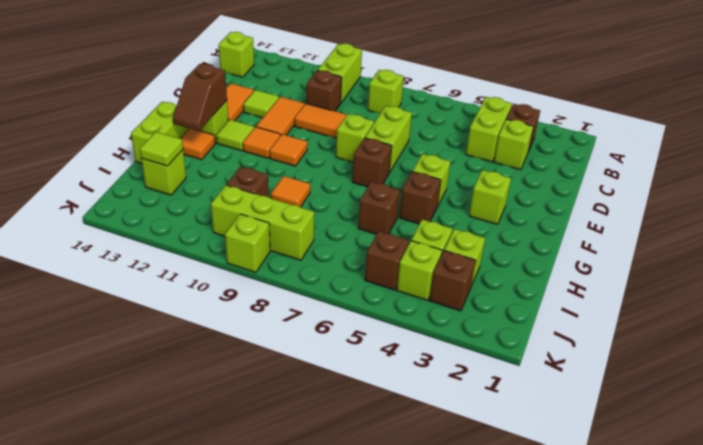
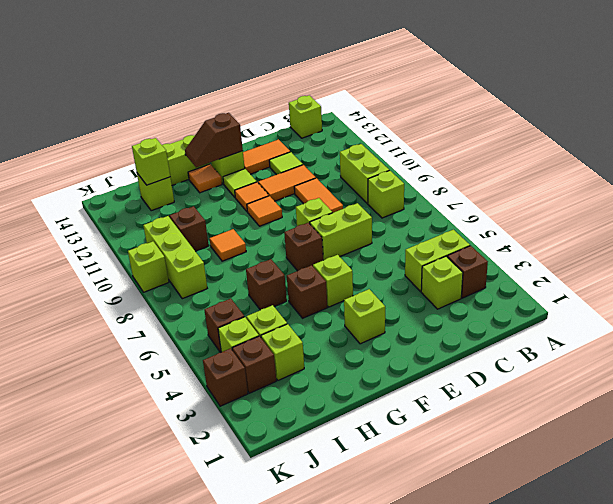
lime 1x2 brick [318,44,362,103] -> lime 1x2 brick turned to [340,144,389,204]
brown 1x1 brick [306,70,342,111] -> brown 1x1 brick moved to [203,348,248,406]
lime 1x1 tile [140,132,183,166] -> lime 1x1 brick [132,138,170,185]

